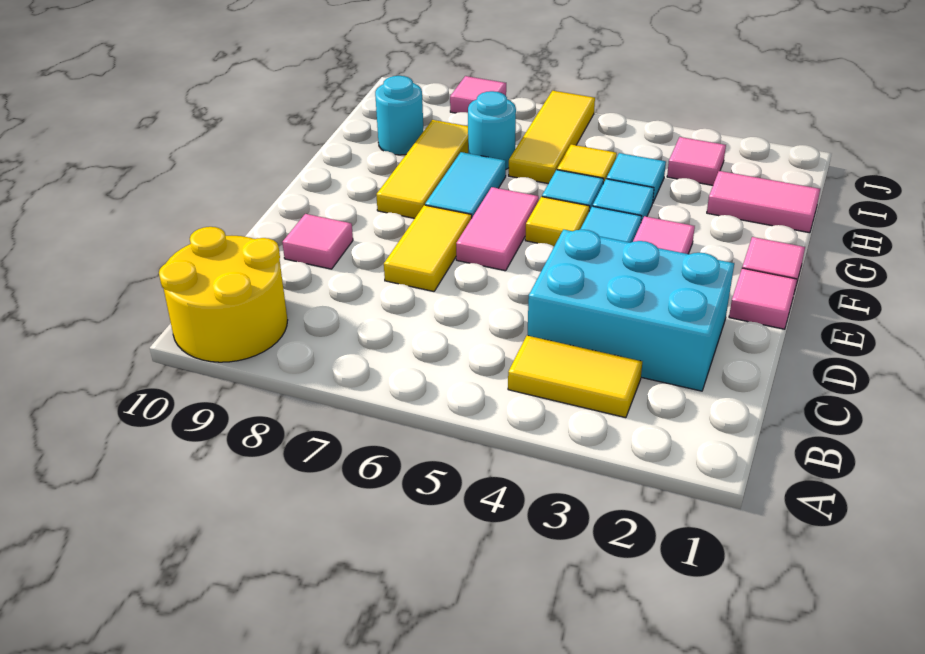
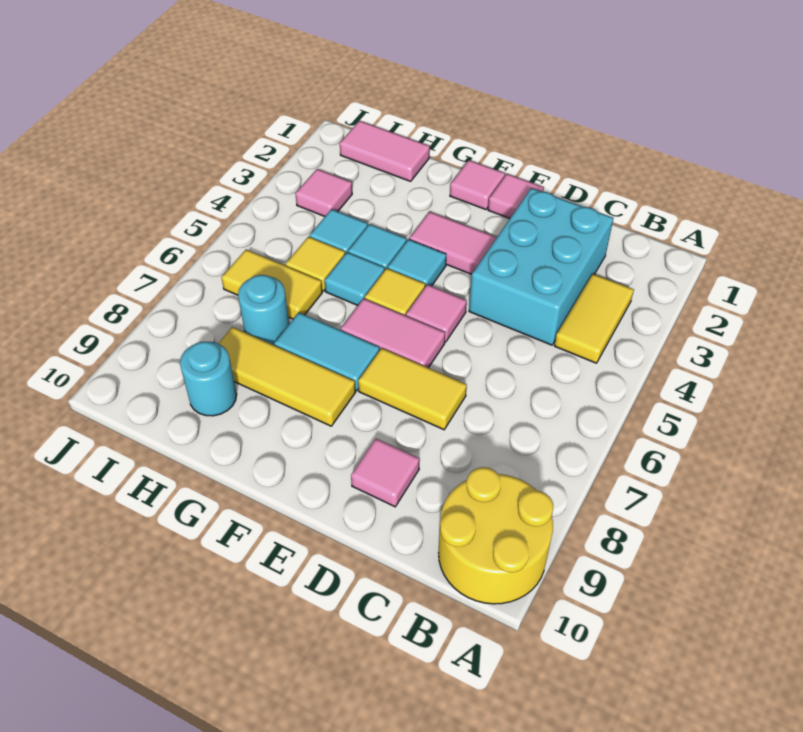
pink 1x2 tile [707,171,820,233] -> pink 1x2 tile turned to [340,121,430,181]
yellow 1x3 tile [509,91,595,184] -> yellow 1x2 tile [221,250,322,319]
pink 1x1 tile [450,76,506,113] -> pink 1x1 tile moved to [406,284,467,342]

